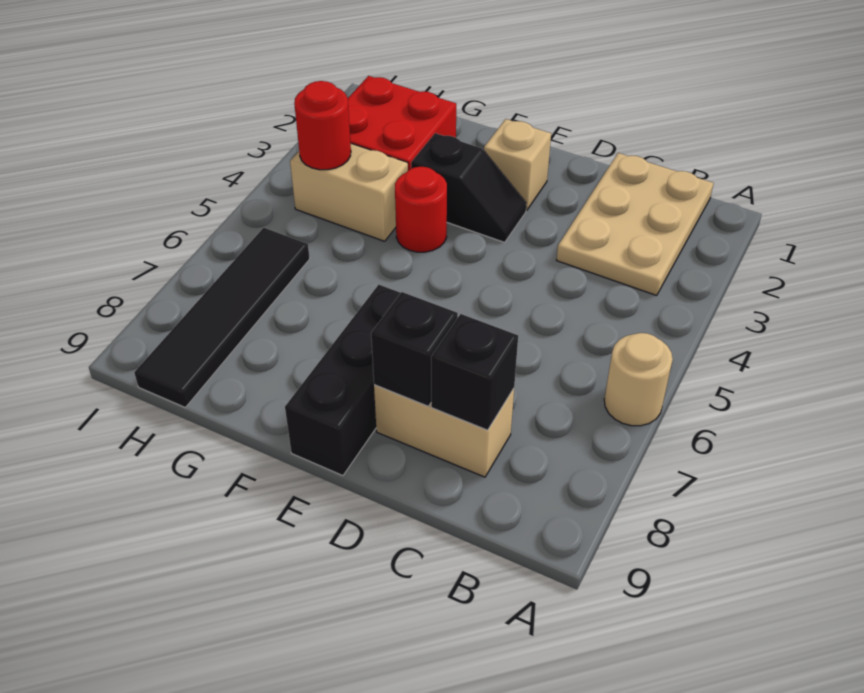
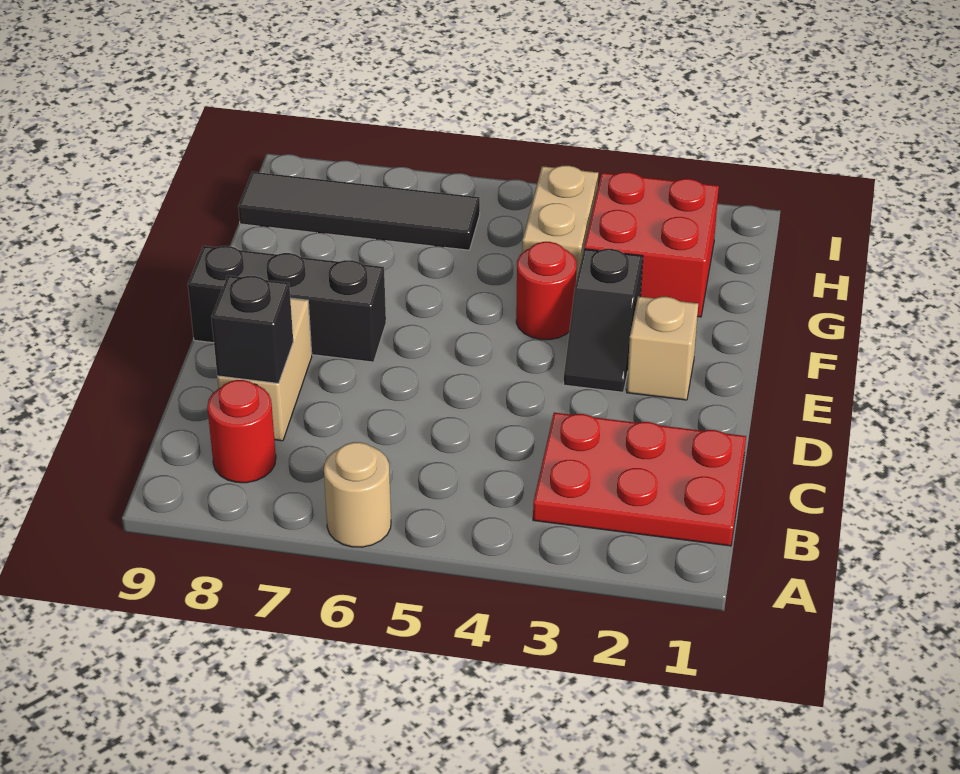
tan 2x3 plate [557,153,714,295] -> red 2x3 plate [533,413,746,546]
black 1x1 brick [371,292,458,406] -> none
red 1x1 round brick [294,81,351,170] -> red 1x1 round brick moved to [207,380,276,483]

